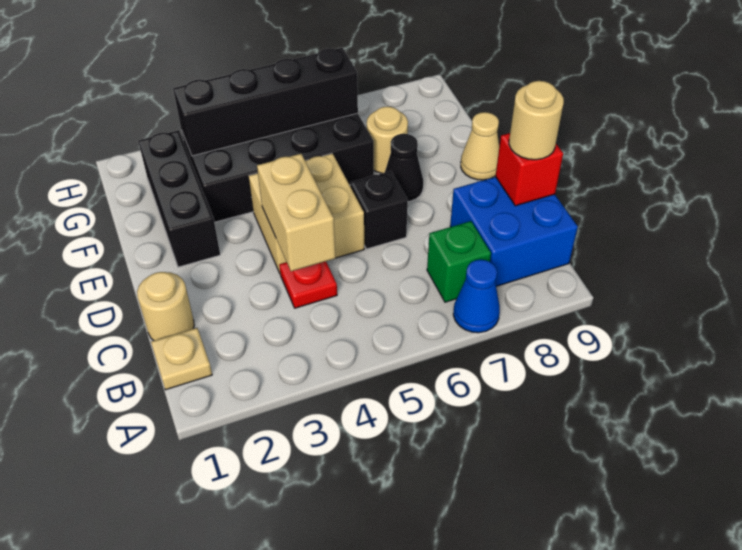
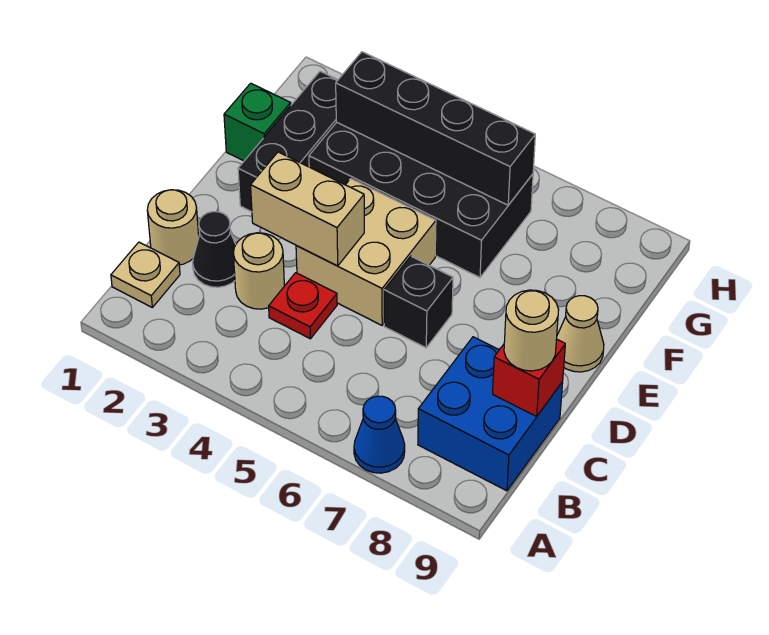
green 1x1 brick [427,221,491,302] -> green 1x1 brick moved to [224,83,291,161]
tan 1x2 brick [257,154,336,271] -> tan 1x2 brick turned to [251,152,364,266]
black 1x1 cone [385,134,423,202] -> black 1x1 cone moved to [193,212,236,287]
tan 1x1 round brick [367,107,408,173] -> tan 1x1 round brick moved to [233,233,284,309]

